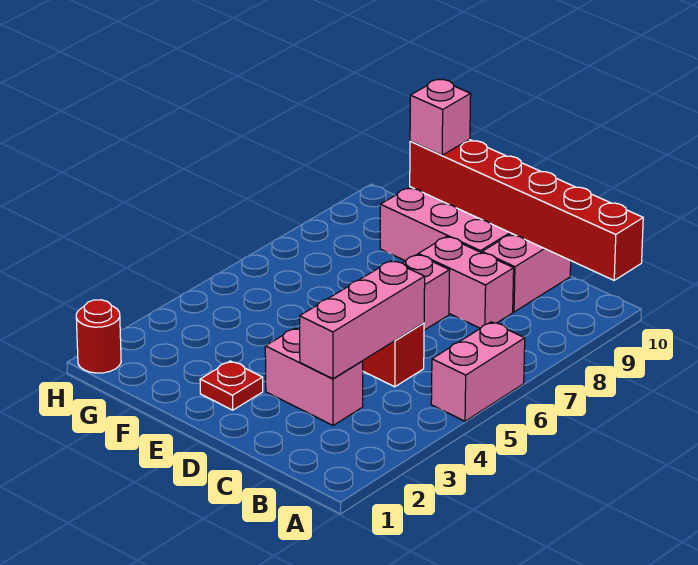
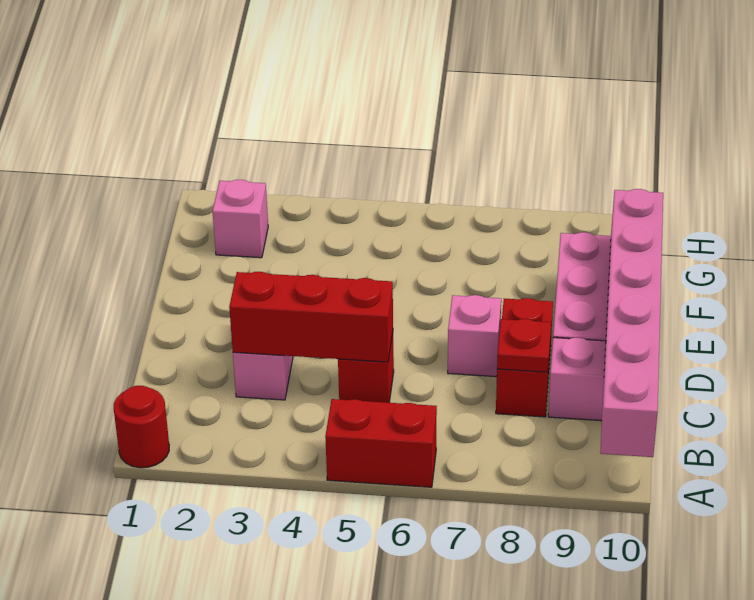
pink 1x2 brick [431,322,525,421] -> red 1x2 brick [325,399,437,487]
red 1x6 brick [410,139,643,280] -> pink 1x6 brick [600,189,663,457]
pink 1x3 brick [300,261,425,379] -> red 1x3 brick [229,272,393,362]
pink 1x2 brick [418,237,514,328] -> red 1x2 brick [496,298,553,417]
red 1x1 plate [200,361,263,410] -> red 1x1 plate moved to [497,319,551,372]
pink 1x1 brick [410,79,471,155] -> pink 1x1 brick moved to [212,180,268,258]
red 1x1 round brick [76,300,121,373] -> red 1x1 round brick moved to [114,386,169,468]

